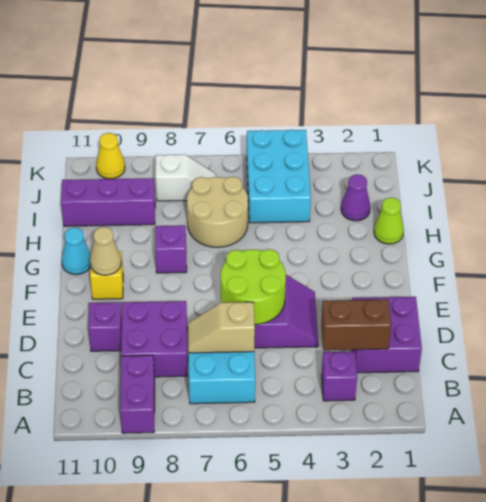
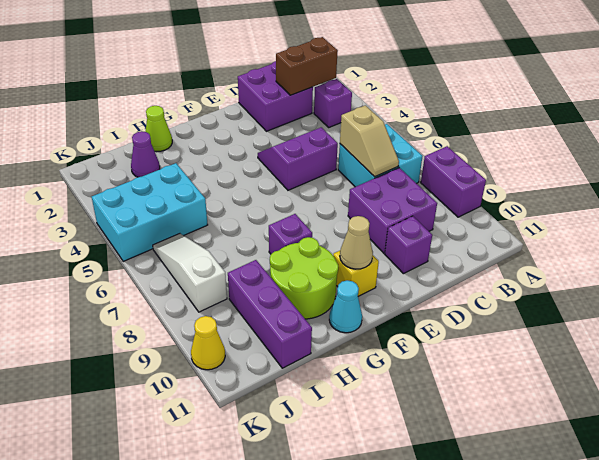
purple 1x2 brick [120,355,155,433] -> purple 1x2 brick turned to [421,146,486,217]
brown 1x2 brick [321,299,391,350] -> brown 1x2 brick turned to [276,37,338,95]
lime 2x2 round brick [221,249,286,325] -> lime 2x2 round brick moved to [270,237,338,319]
tan 2x2 round brick [187,177,248,247] -> none
white 1x2 slope [155,155,216,201] -> white 1x3 slope [153,234,227,312]

